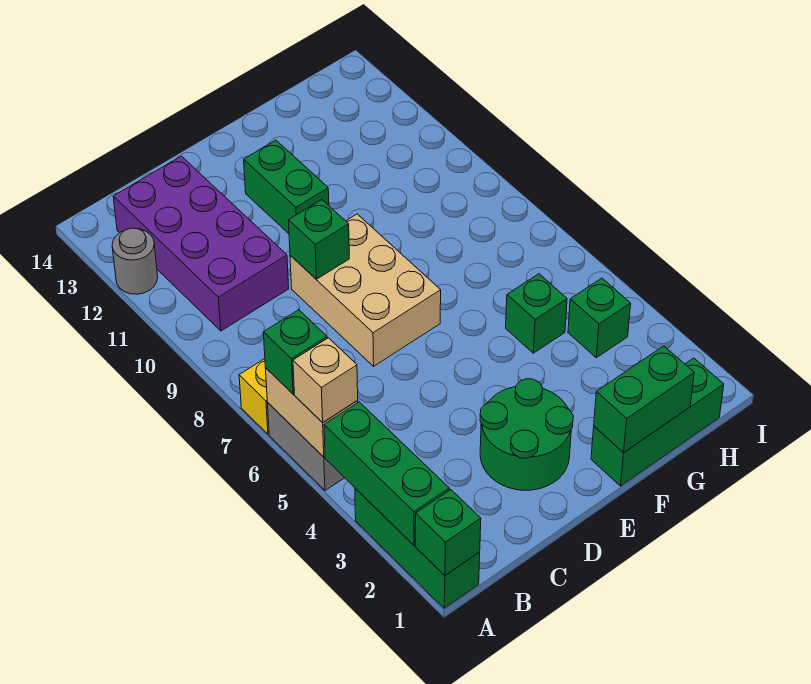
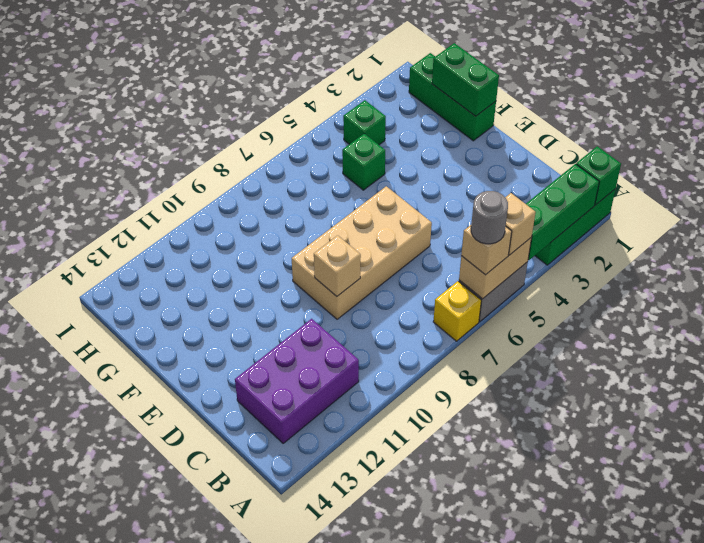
green 1x1 brick [263,310,327,394] -> tan 1x1 brick [461,225,512,275]
grey 1x1 round brick [112,228,158,294] -> grey 1x1 round brick moved to [471,191,508,244]
purple 2x4 brick [113,156,289,331] -> purple 2x3 brick [235,319,359,443]
green 2x2 round brick [480,379,573,490] -> none
tan 2x3 brick [290,214,441,366] -> tan 2x4 brick [292,186,432,319]
green 1x1 brick [289,200,349,279] -> tan 1x1 brick [314,235,361,296]
green 1x2 brick [244,140,329,234] -> none

